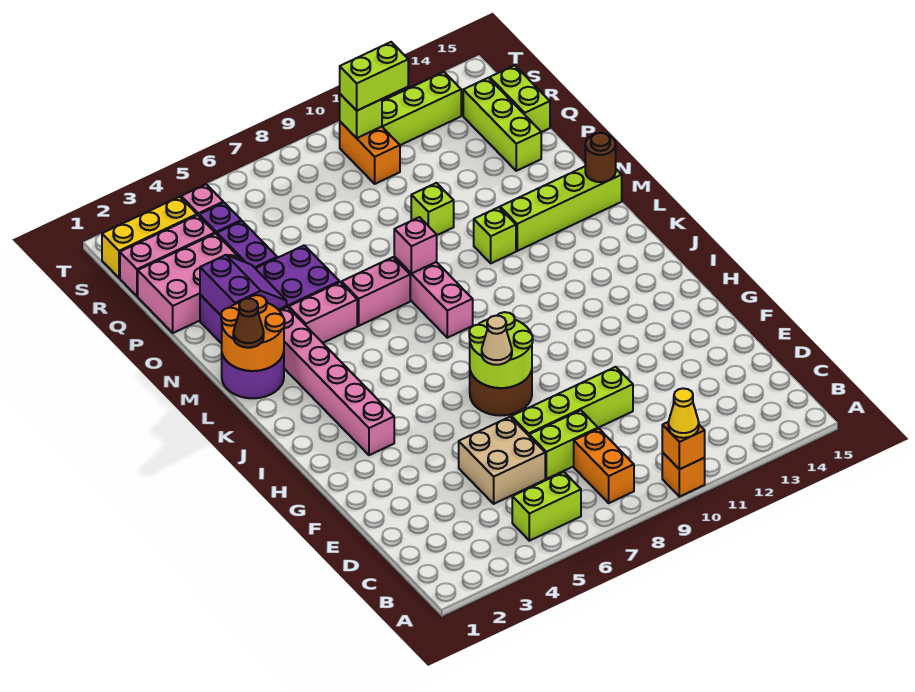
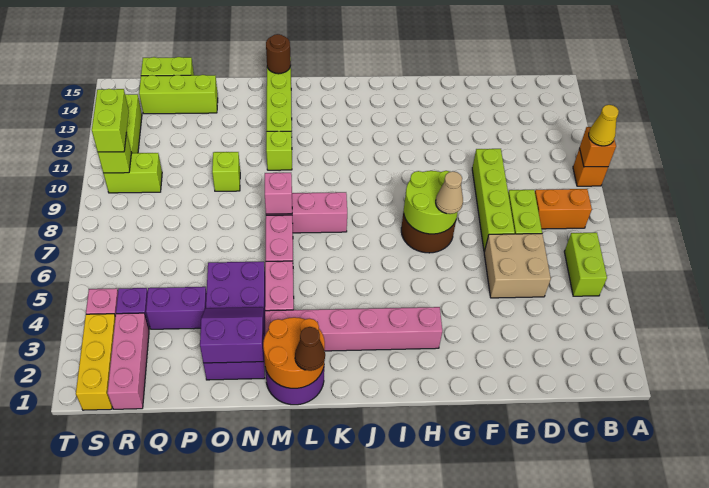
pink 2x3 brick [138,233,242,333] -> none
orange 1x2 brick [340,122,400,184] -> lime 1x2 brick [103,153,162,193]

